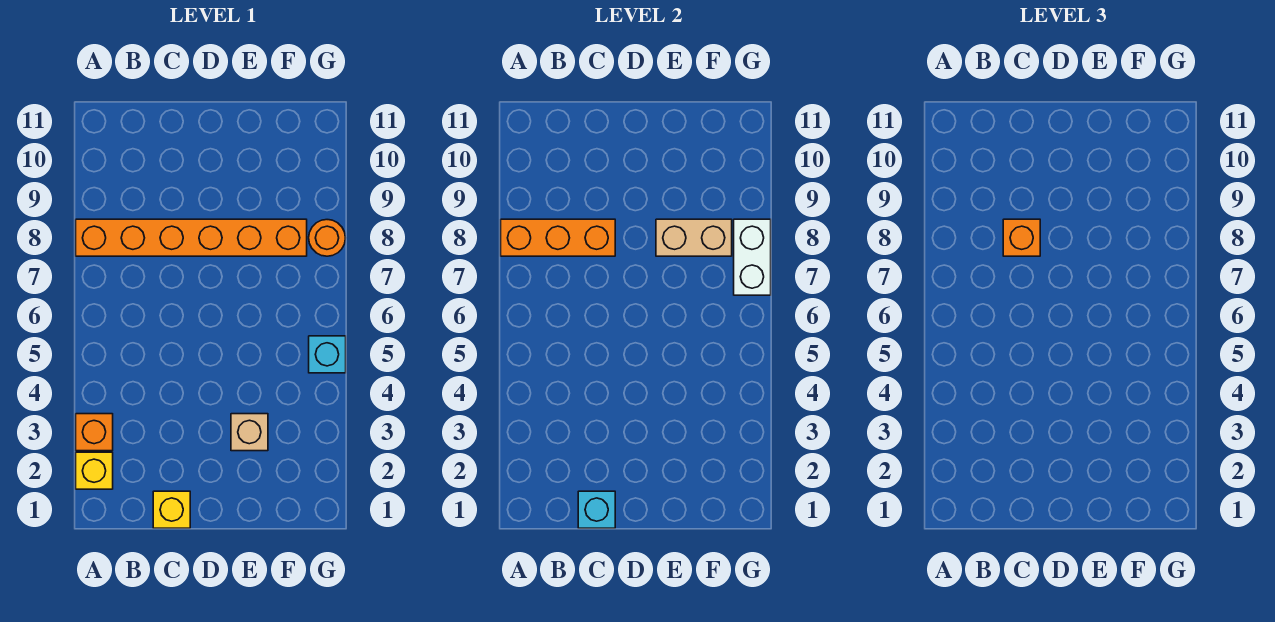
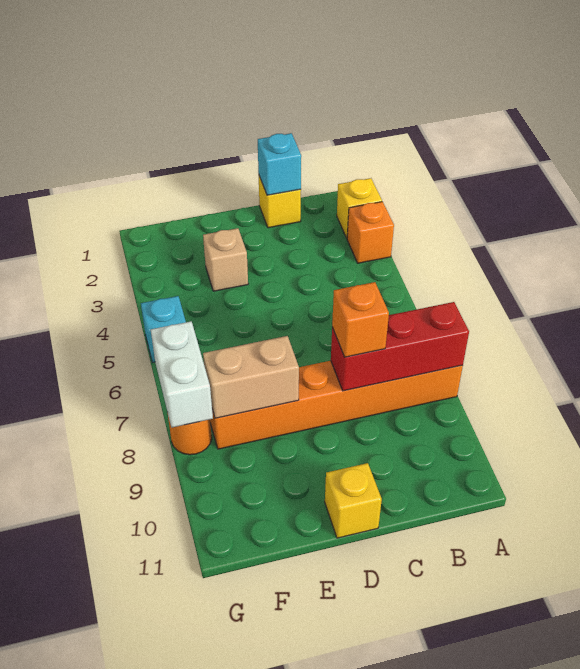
orange 1x3 brick [501,219,615,256] -> red 1x3 brick [331,302,469,391]
none -> yellow 1x1 brick [325,463,382,538]

